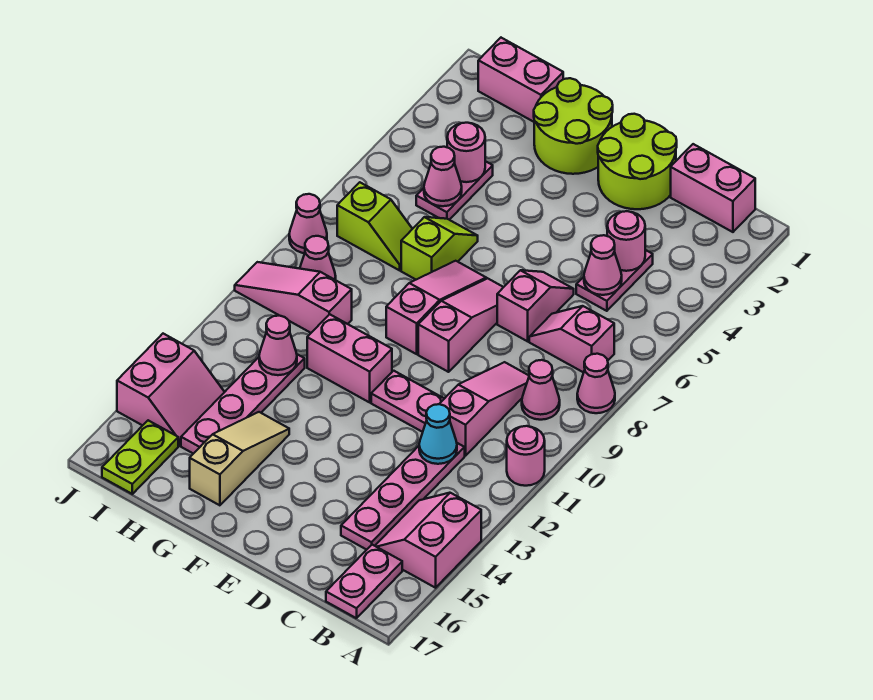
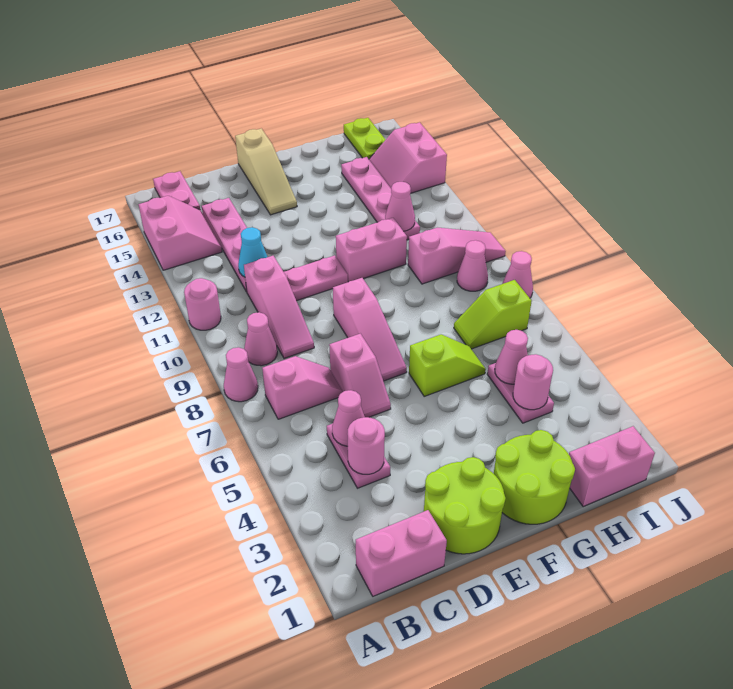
pink 1x3 slope [386,261,486,354] -> none
lime 1x2 slope [401,217,478,280] -> lime 1x2 slope turned to [409,335,486,396]
tan 1x3 slope [190,412,289,505] -> tan 1x3 slope moved to [235,128,297,215]

